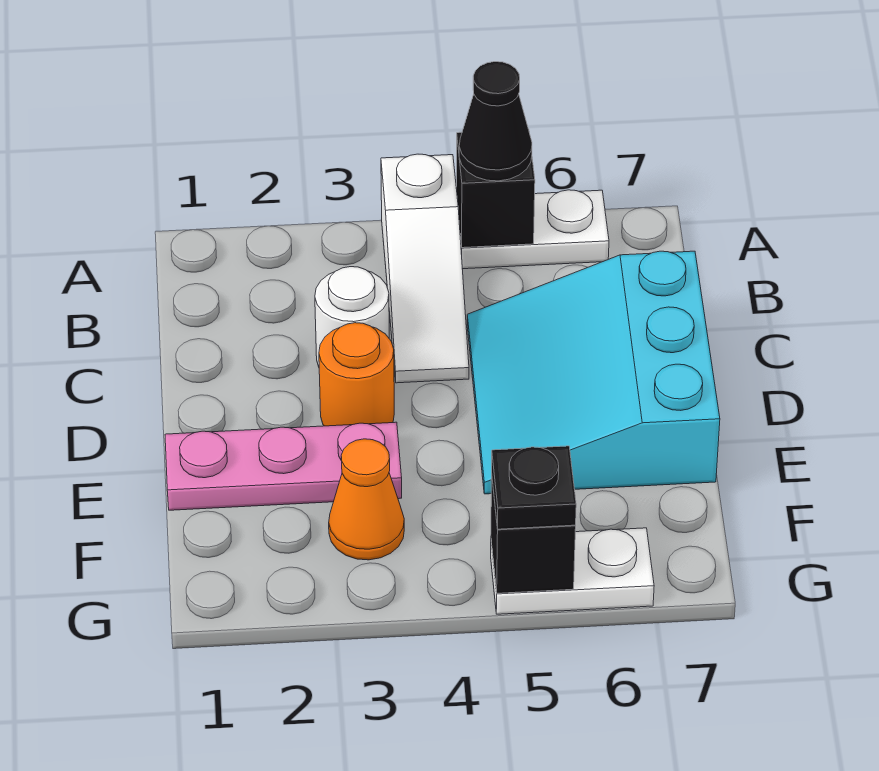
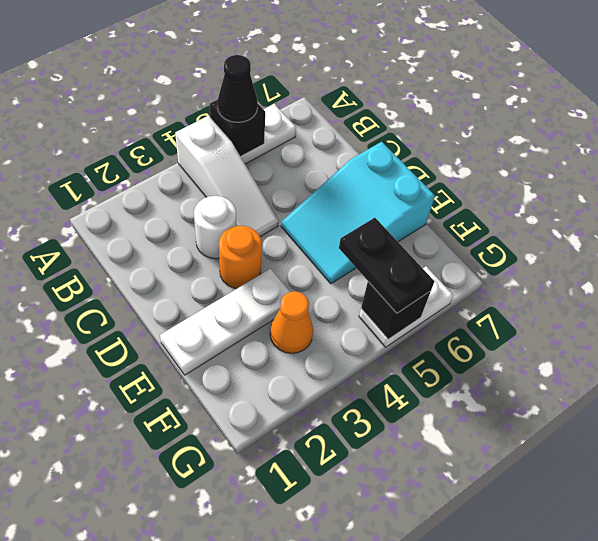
cyan 3x3 slope [467,251,720,494] -> cyan 2x3 slope [281,142,435,284]
pink 1x3 plate [165,422,402,510] -> white 1x3 plate [160,269,290,375]
black 1x1 plate [492,446,576,529] -> black 1x2 plate [339,218,434,313]

